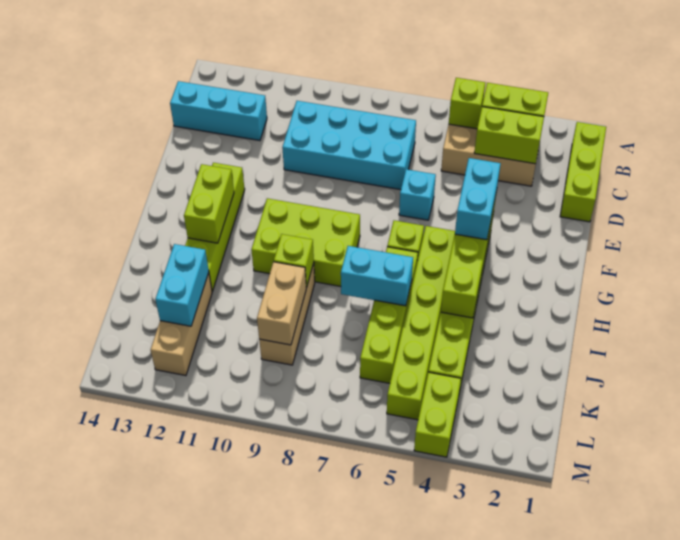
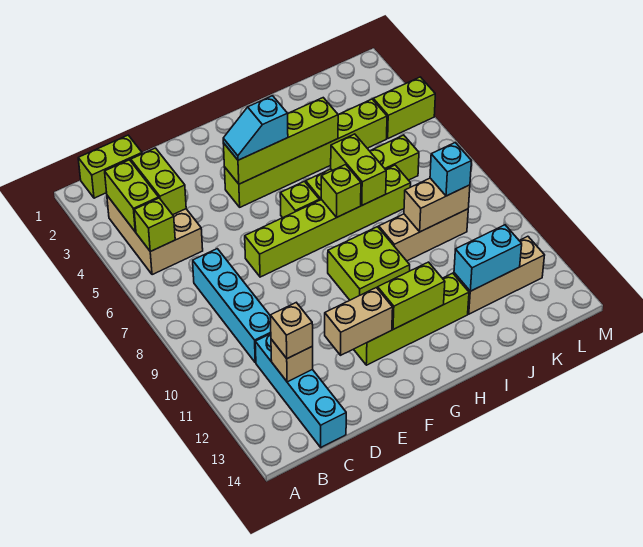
lime 1x3 brick [560,122,606,222] -> lime 1x2 brick [78,135,142,198]
cyan 2x4 brick [282,101,416,190] -> cyan 1x4 brick [193,249,271,363]
cyan 1x3 brick [170,81,267,141] -> cyan 1x4 brick [255,334,346,447]
none -> tan 1x1 brick [271,339,313,382]
none -> tan 1x1 brick [270,303,313,359]
cyan 1x1 brick [399,169,436,220] -> cyan 1x1 brick moved to [430,143,471,196]
none -> tan 1x2 brick [325,288,393,355]
cyan 1x2 brick [455,158,501,240] -> cyan 1x2 slope [223,96,288,160]
lime 1x6 brick [387,226,455,420] -> lime 1x6 brick moved to [245,165,411,277]
lime 2x3 brick [251,198,360,286] -> lime 2x2 brick [328,227,410,300]
cyan 1x2 brick [341,246,413,306] -> lime 1x2 brick [331,134,386,205]
lime 1x1 brick [274,234,314,288] -> lime 1x1 brick moved to [321,165,361,217]

